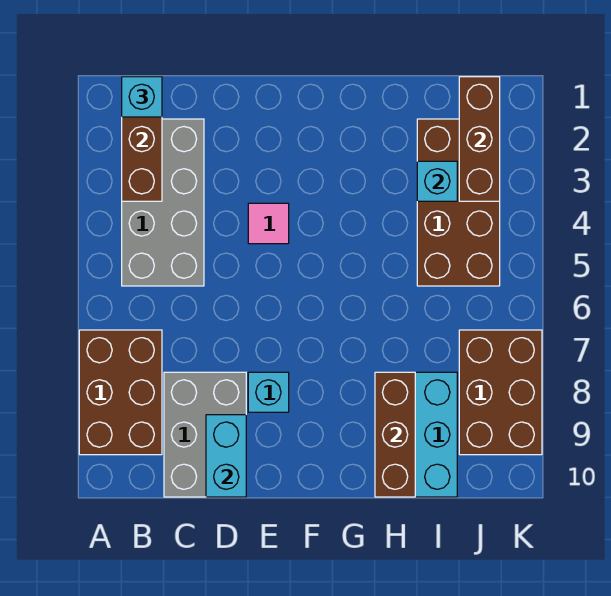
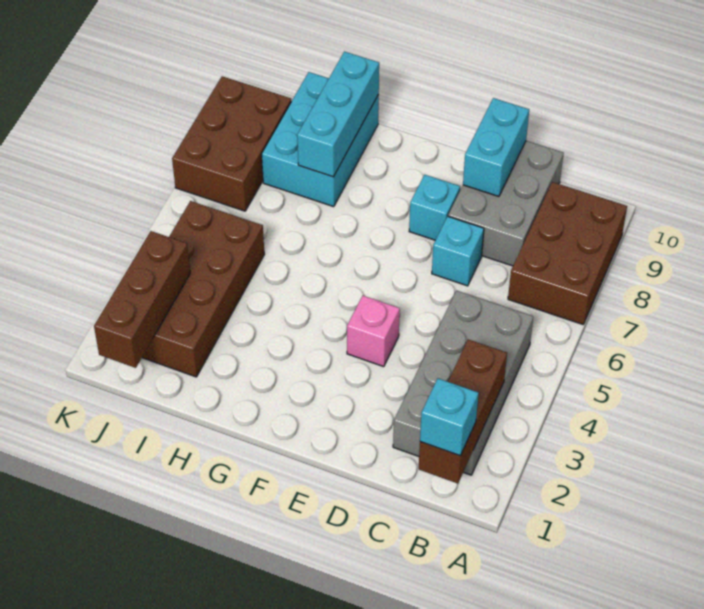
pink 1x1 tile [248,203,289,244] -> pink 1x1 brick [347,296,400,367]
brown 1x3 brick [375,372,415,497] -> cyan 1x3 brick [297,52,379,177]
cyan 1x1 brick [417,161,457,201] -> cyan 1x1 brick moved to [432,217,484,286]

